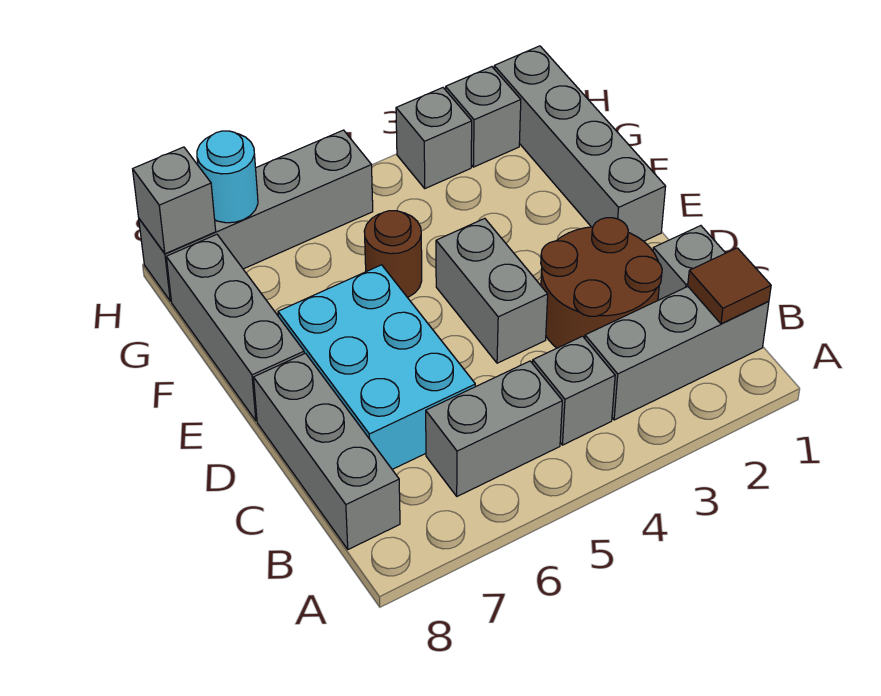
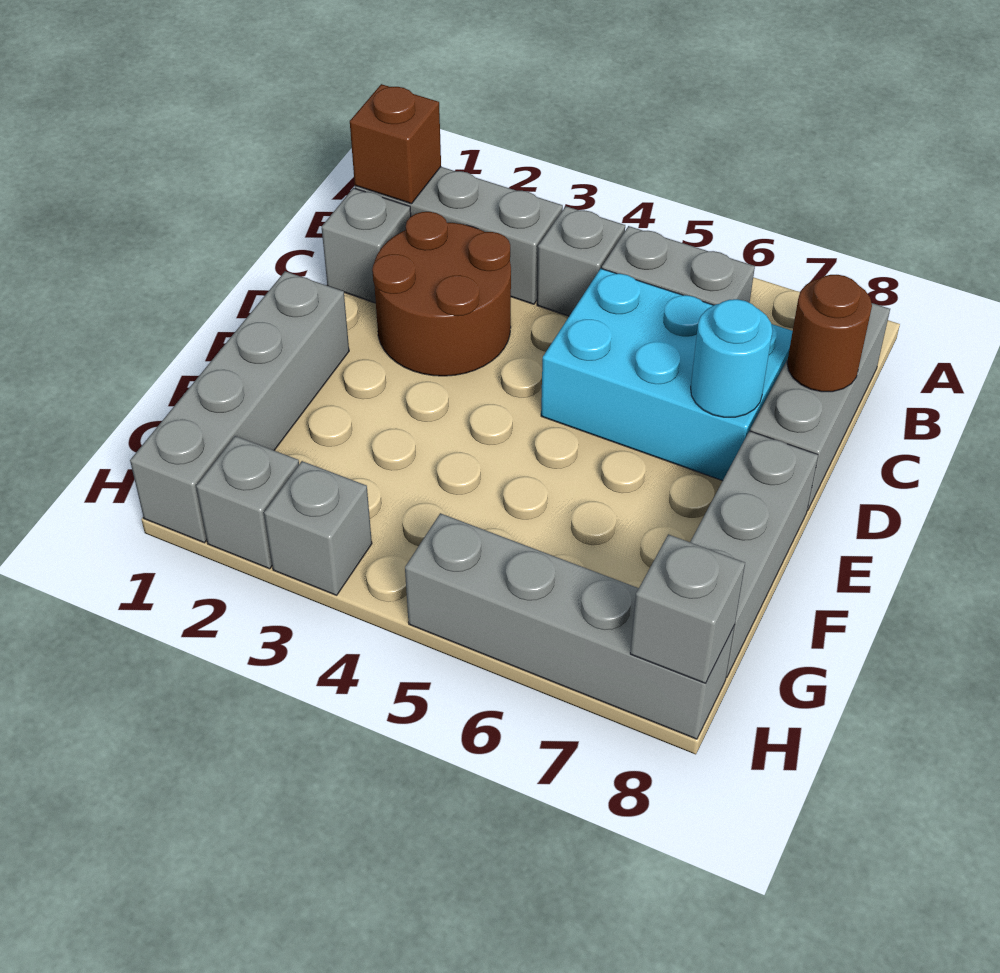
brown 1x1 tile [688,248,771,324] -> brown 1x1 brick [350,84,441,204]
cyan 2x3 brick [278,265,475,469] -> cyan 2x3 brick turned to [541,269,793,481]
grey 1x2 brick [436,218,548,363] -> none
brown 1x1 round brick [364,211,422,298] -> brown 1x1 round brick moved to [787,275,872,392]
cyan 1x1 round brick [197,131,258,223] -> cyan 1x1 round brick moved to [691,299,772,417]

